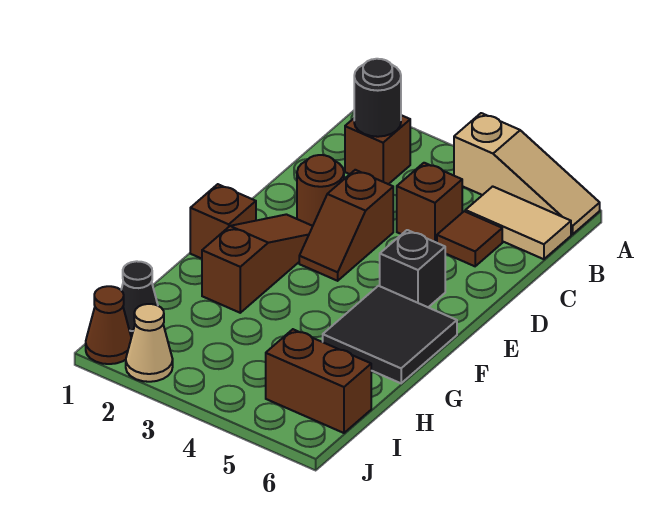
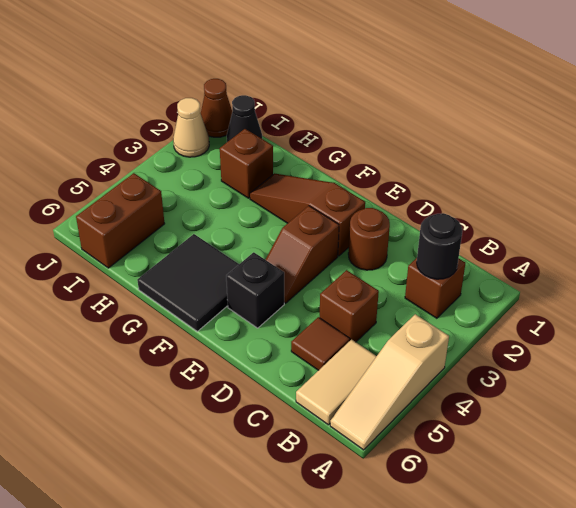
brown 1x2 slope [299,170,393,281] -> brown 1x2 slope turned to [266,206,339,303]
brown 1x3 slope [202,214,313,313] -> brown 1x3 slope turned to [250,173,365,256]
brown 1x1 brick [190,184,256,259] -> brown 1x1 brick moved to [220,129,273,198]

